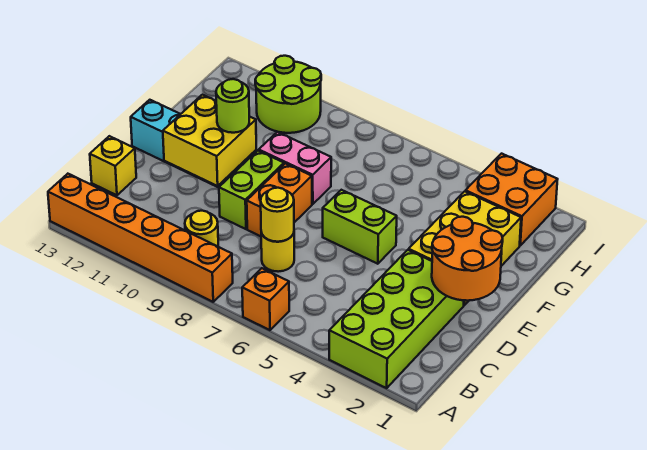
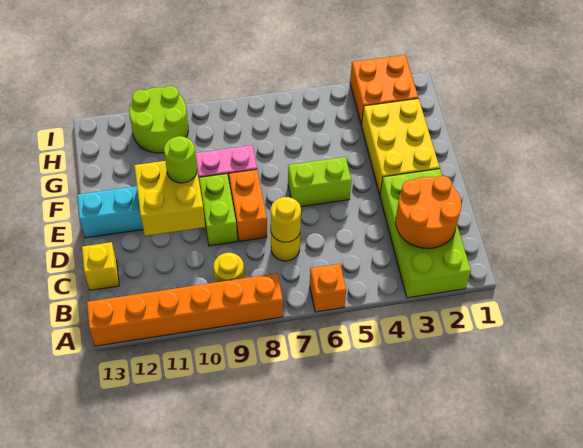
orange 2x2 round brick [432,217,503,301] -> orange 2x2 round brick moved to [396,176,461,249]

